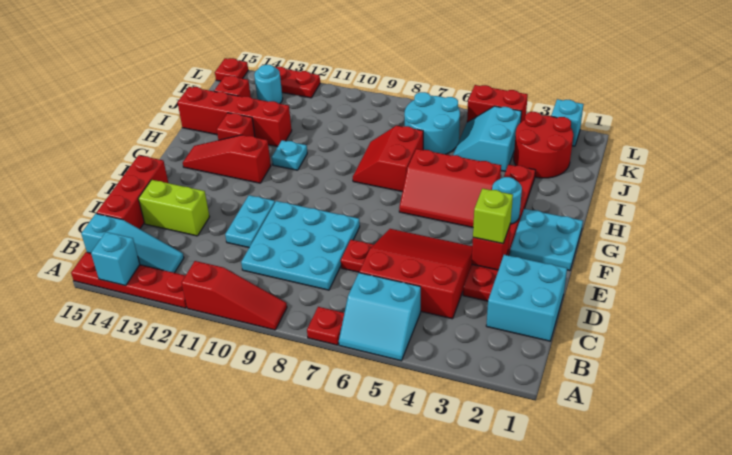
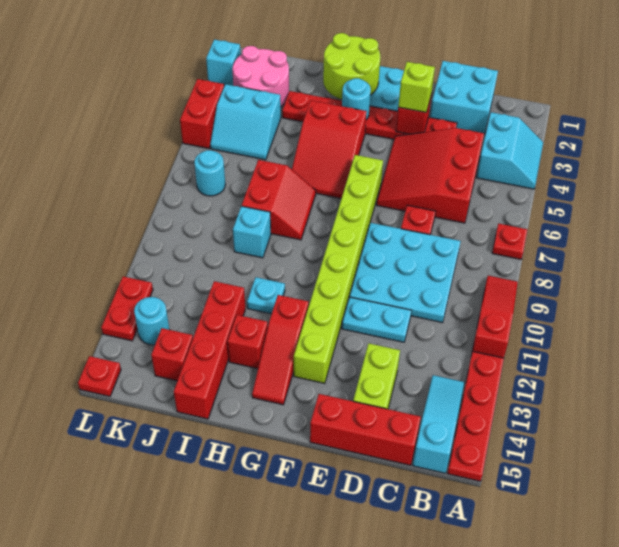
cyan 2x2 slope [339,273,421,361] -> cyan 2x2 slope moved to [477,112,543,189]
cyan 1x1 brick [91,232,140,286] -> cyan 1x1 brick moved to [233,206,271,258]
none -> lime 1x8 brick [294,155,383,384]
none -> lime 2x2 round brick [323,33,380,99]
red 2x3 slope [399,149,501,227] -> red 2x3 slope turned to [292,100,367,198]
red 2x2 slope [353,126,423,192] -> red 2x2 slope turned to [242,160,316,240]
red 2x2 round brick [514,112,573,178] -> pink 2x2 round brick [233,46,289,107]
cyan 2x2 round brick [404,92,460,154] -> cyan 1x1 round brick [194,150,225,196]

